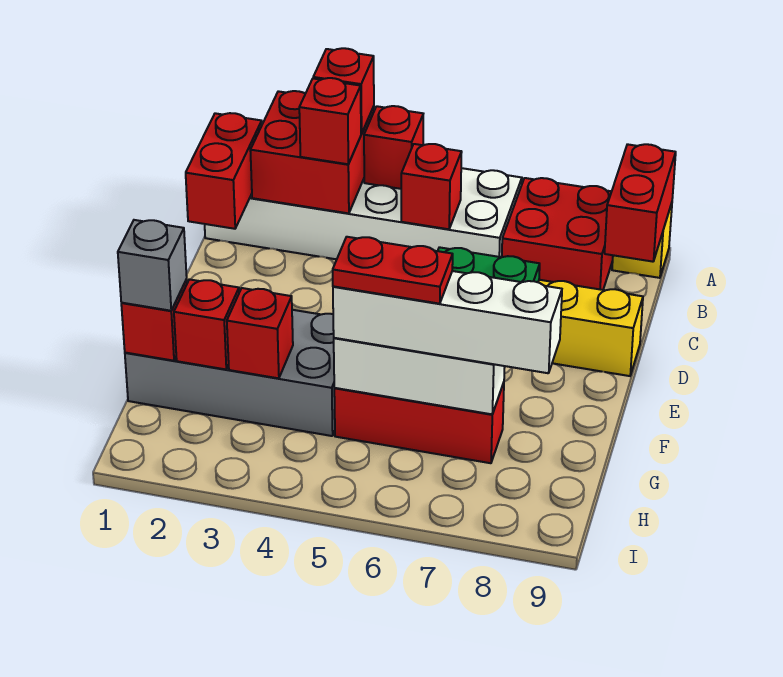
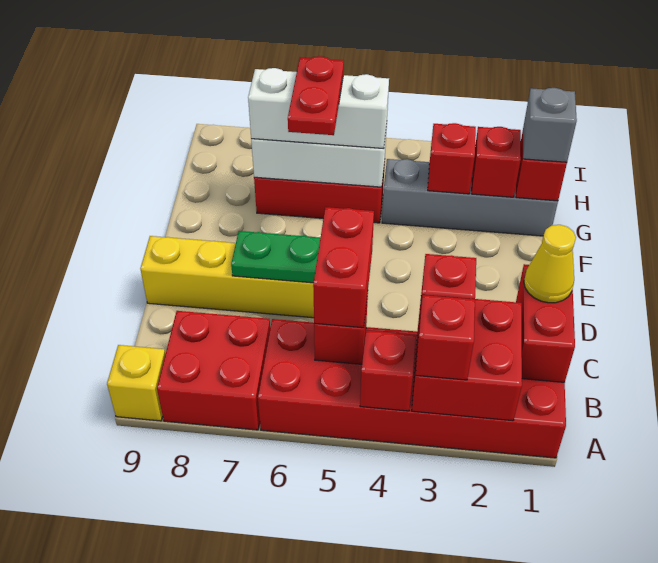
white 2x6 brick [205,168,522,259] -> red 2x6 brick [258,319,566,458]
red 1x2 brick [605,144,676,262] -> red 1x2 brick moved to [313,207,374,328]
none -> yellow 1x1 cone [524,225,576,303]
grey 2x4 brick [125,310,335,436] -> grey 1x4 brick [382,159,558,236]
white 1x4 brick [333,271,562,373] -> white 1x3 brick [248,68,389,149]
red 1x2 plate [333,237,453,304] -> red 1x2 plate turned to [288,56,344,135]

